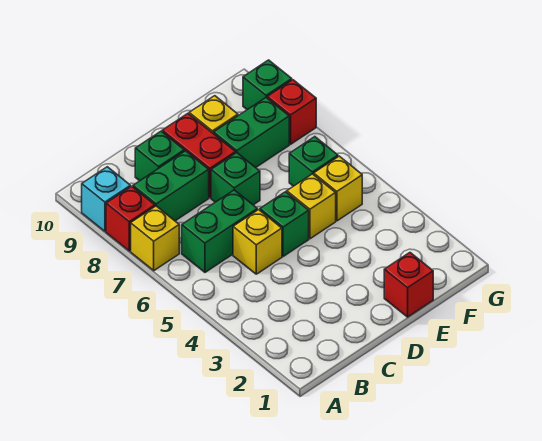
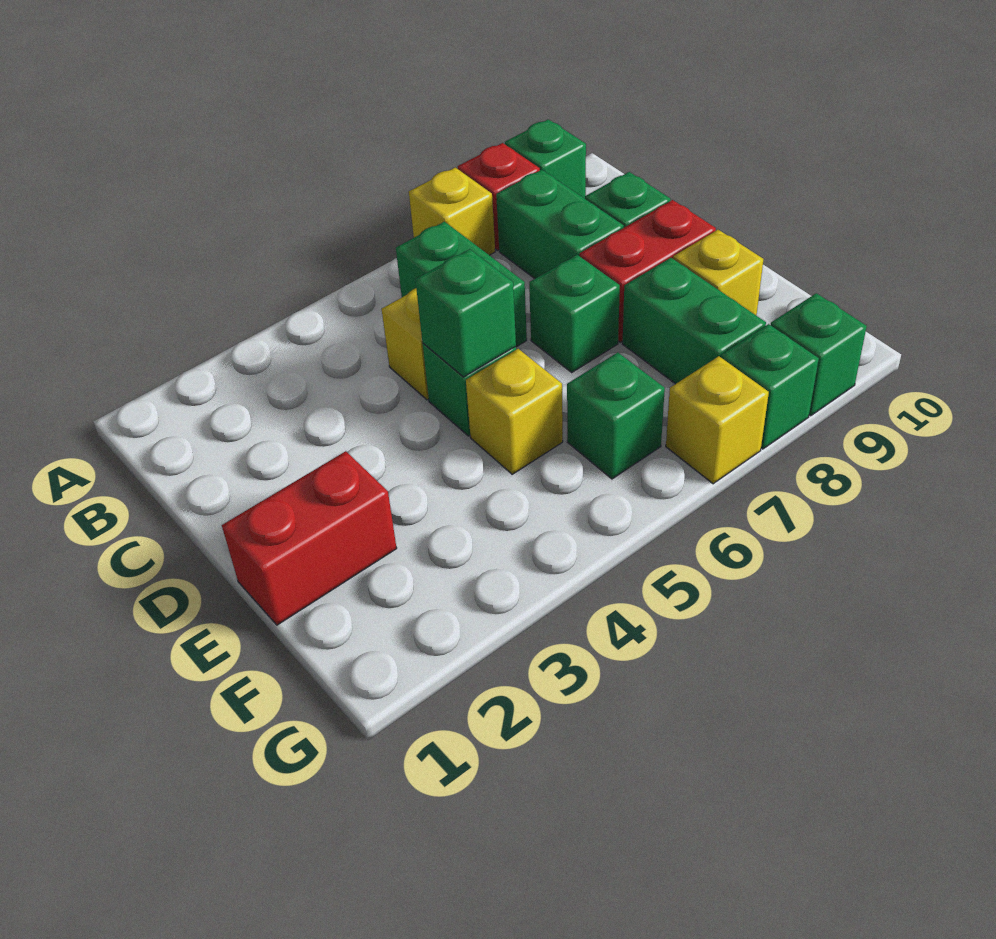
cyan 1x1 brick [82,167,131,231] -> green 1x1 brick [505,119,586,199]
none -> green 1x1 brick [415,249,516,377]
red 1x1 brick [384,253,433,317] -> red 1x2 brick [222,451,397,625]
yellow 1x1 brick [314,156,362,221] -> yellow 1x1 brick moved to [666,356,769,484]
red 1x1 brick [267,80,316,144] -> green 1x1 brick [721,324,819,449]

